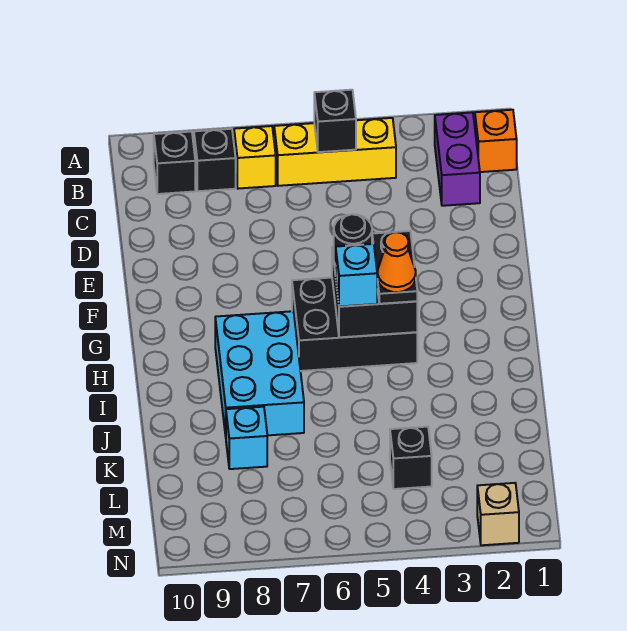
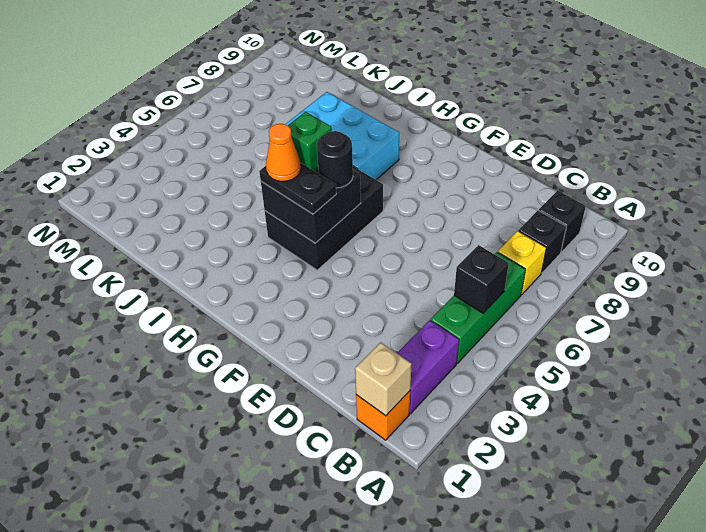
purple 1x2 brick [435,112,480,206] -> purple 1x2 brick turned to [397,320,459,414]
yellow 1x3 brick [274,118,396,186] -> green 1x3 brick [431,252,526,363]
cyan 1x1 brick [336,244,377,307] -> green 1x1 brick [288,112,332,172]
cyan 1x1 brick [226,407,267,469] -> none
black 1x1 brick [390,427,432,489] -> none
tan 1x1 brick [477,483,519,545] -> tan 1x1 brick moved to [355,342,412,416]

